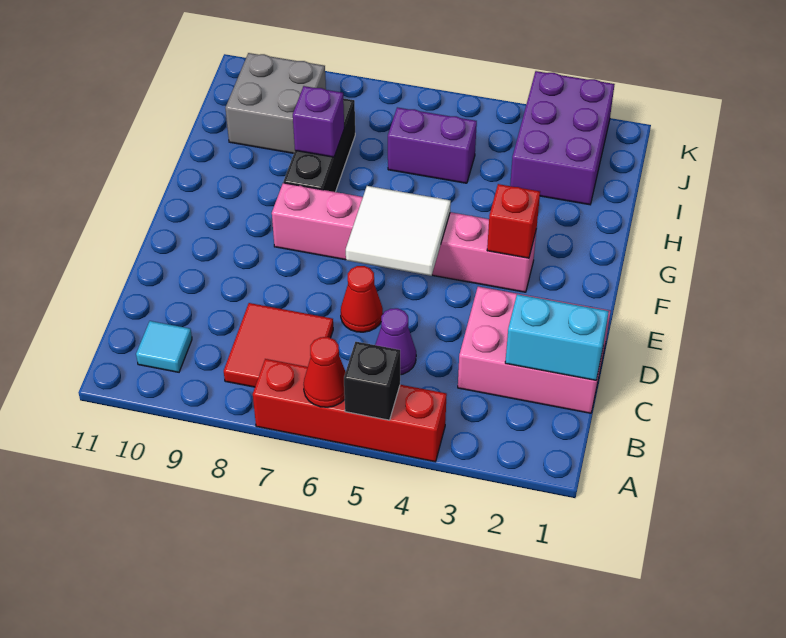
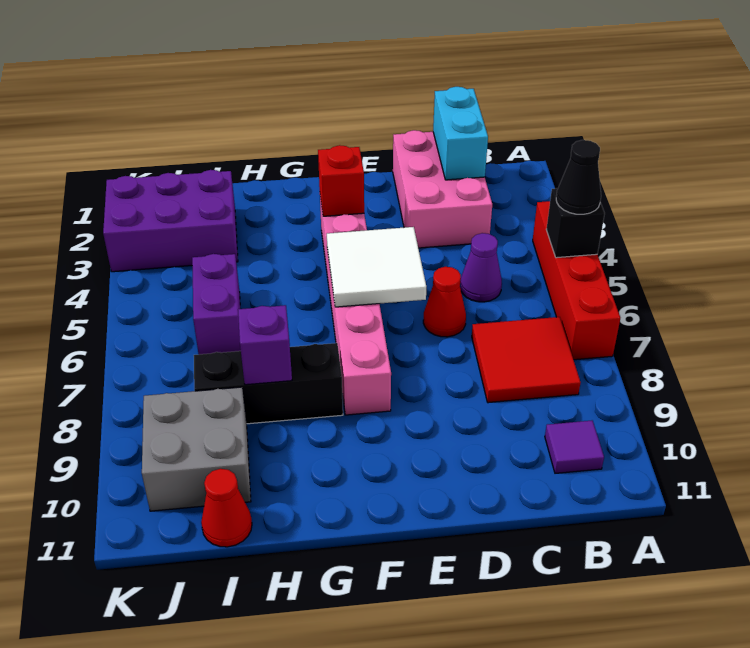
none -> black 1x1 cone [556,140,601,214]
red 1x1 cone [304,337,346,407] -> red 1x1 cone moved to [201,469,252,547]
cyan 1x1 tile [136,321,192,372] -> purple 1x1 tile [545,421,604,473]

